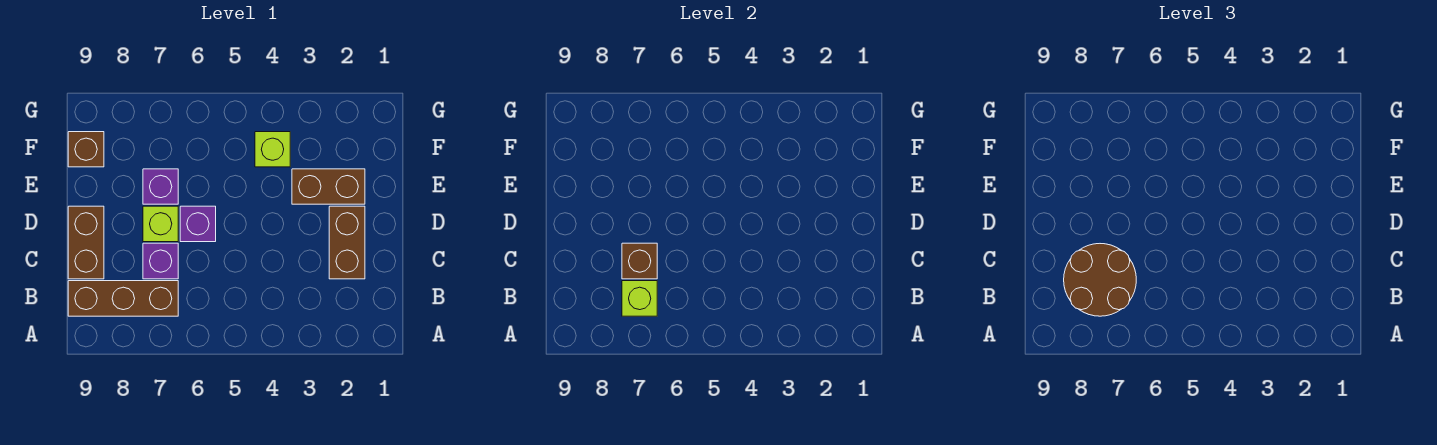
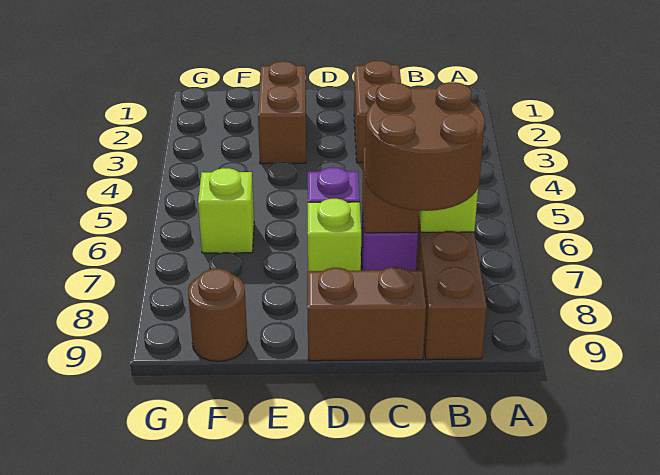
brown 1x2 brick [329,206,365,279] -> brown 1x2 brick turned to [354,61,401,163]
purple 1x1 brick [143,169,178,204] -> none
lime 1x1 brick [255,132,290,167] -> lime 1x1 brick moved to [198,168,254,253]
brown 1x1 brick [68,132,104,167] -> brown 1x1 round brick [188,269,248,361]

